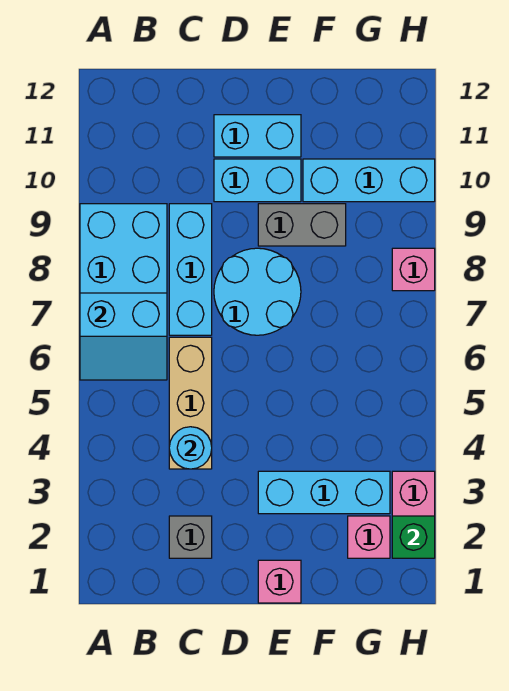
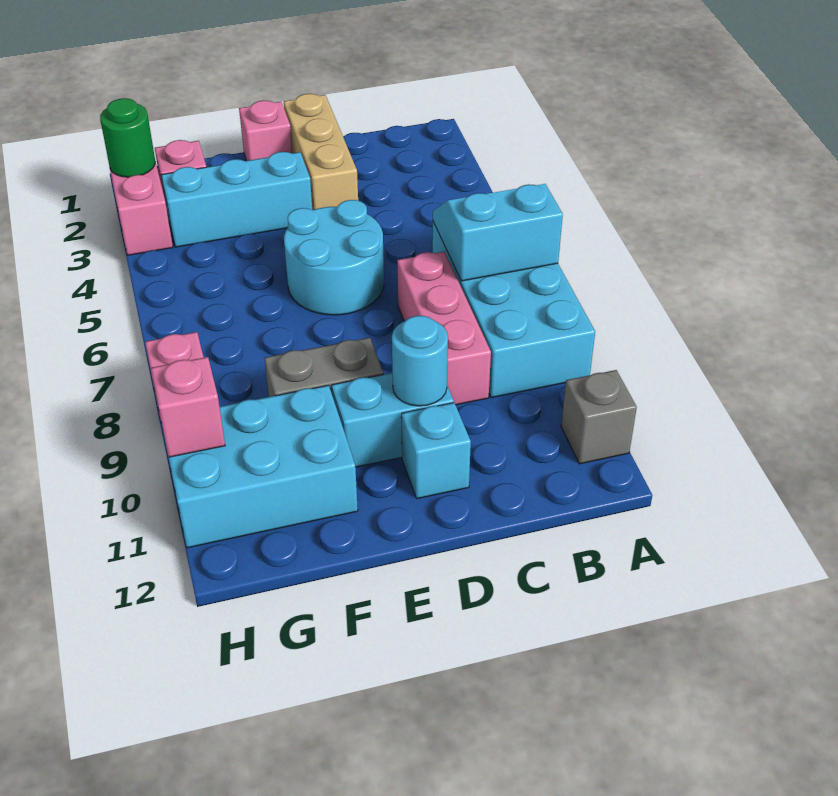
grey 1x1 brick [169,516,212,558] -> grey 1x1 brick moved to [561,370,637,464]
tan 1x3 brick [169,337,212,469] -> tan 1x3 brick moved to [284,94,358,210]
cyan 1x1 round brick [169,427,212,469] -> cyan 1x1 round brick moved to [392,316,448,406]
cyan 1x3 brick [169,204,212,335] -> pink 1x3 brick [397,252,491,405]
cyan 2x2 round brick [214,248,301,335] -> cyan 2x2 round brick moved to [284,200,384,315]
cyan 1x2 brick [214,115,301,157] -> cyan 1x1 brick [401,403,471,499]
cyan 1x3 brick [303,159,435,202] -> cyan 2x3 brick [166,385,358,548]
green 1x1 brick [392,516,435,558] -> green 1x1 round brick [100,98,155,177]
none -> pink 1x1 brick [151,357,225,457]

